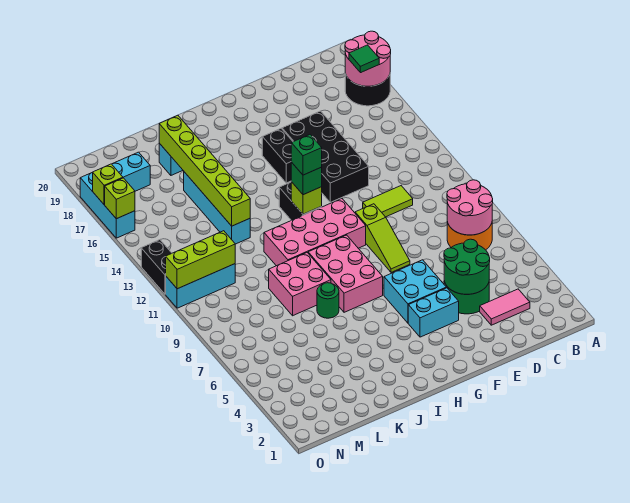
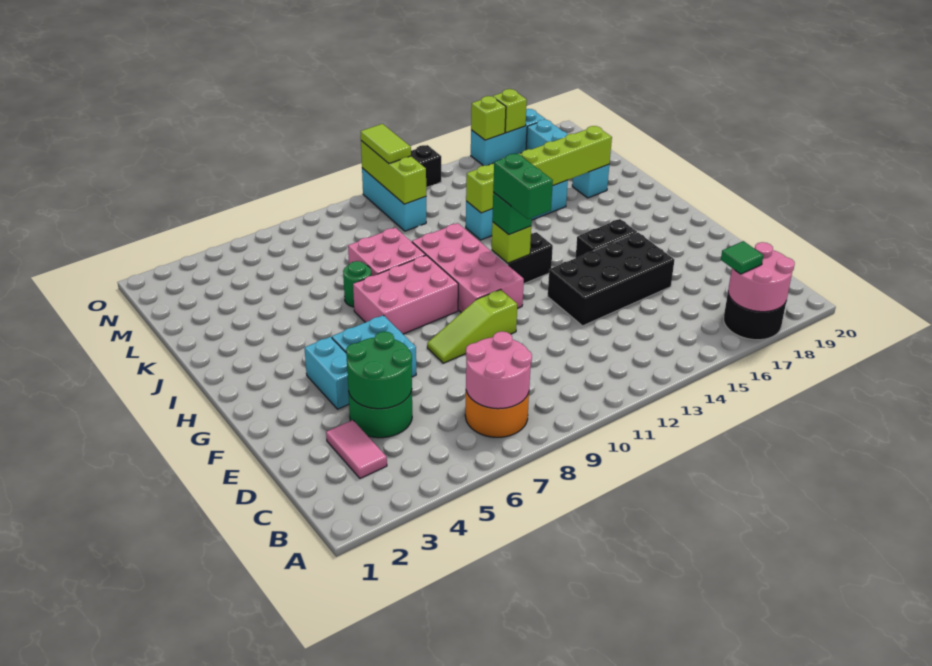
lime 1x2 tile [363,186,413,217] -> lime 1x2 tile moved to [361,124,411,163]
green 1x1 brick [291,135,322,175] -> green 1x2 brick [493,153,553,219]

